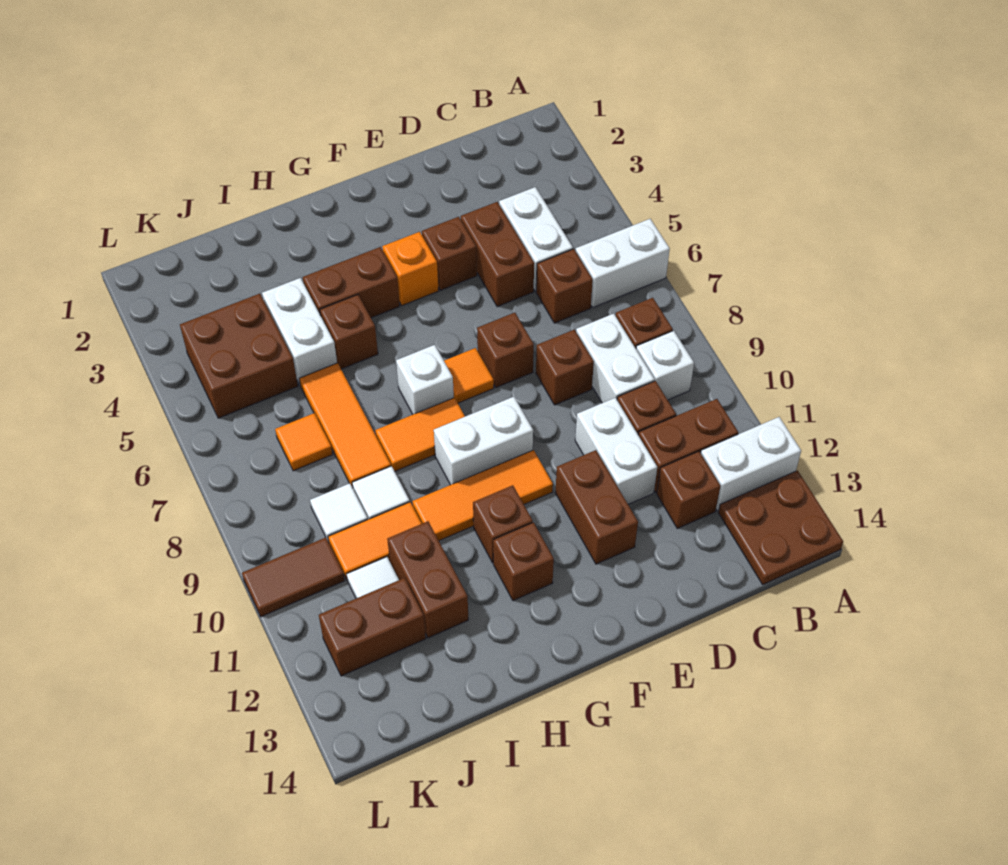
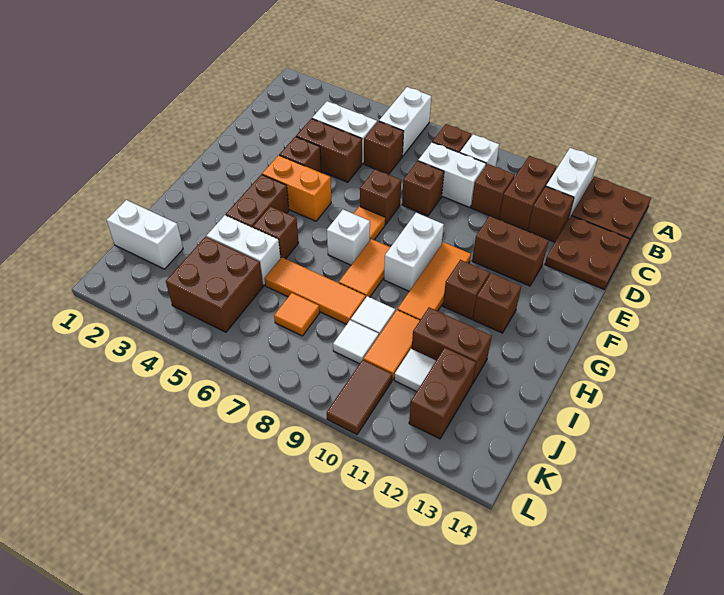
none -> brown 2x2 plate [545,216,630,289]
white 1x2 brick [575,398,657,504] -> white 1x2 brick moved to [107,200,183,269]
orange 1x1 brick [382,232,439,305] -> orange 1x2 brick [262,155,331,221]

